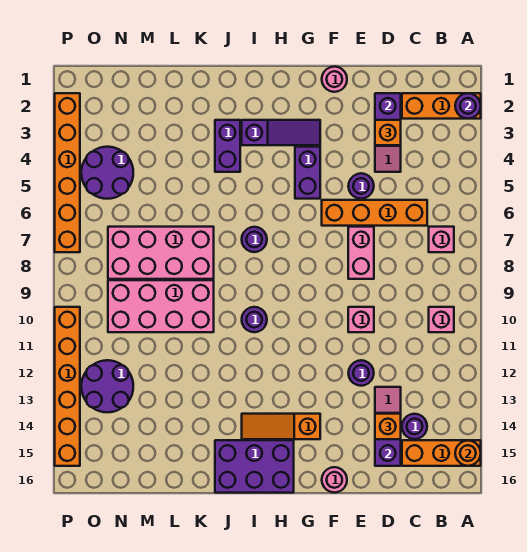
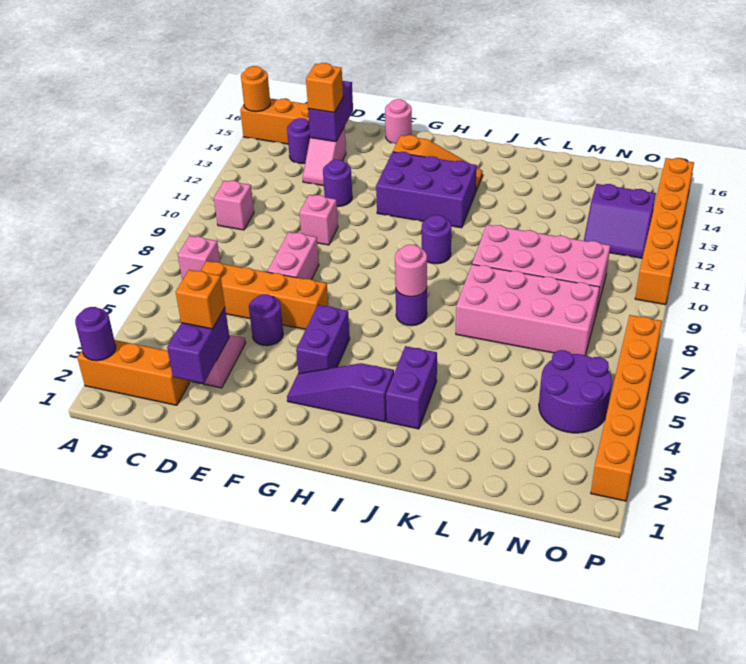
pink 1x1 round brick [322,67,347,92] -> pink 1x1 round brick moved to [395,245,427,297]
purple 2x3 brick [215,440,294,493] -> purple 2x3 brick moved to [376,152,477,228]
purple 2x2 round brick [81,360,133,412] -> purple 2x2 slope [584,184,656,258]

